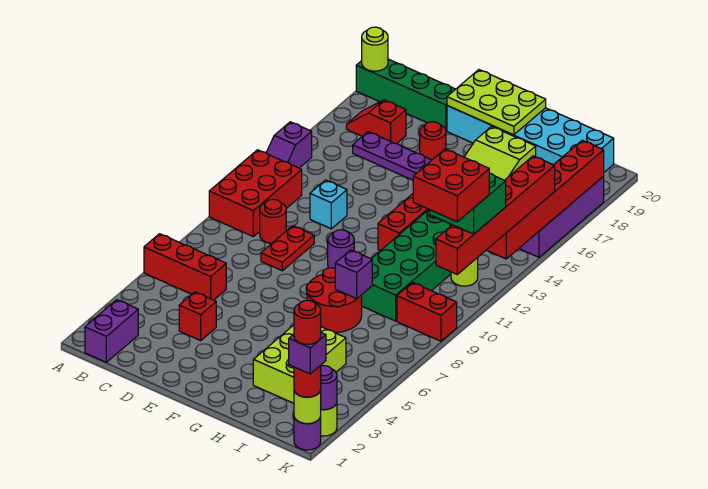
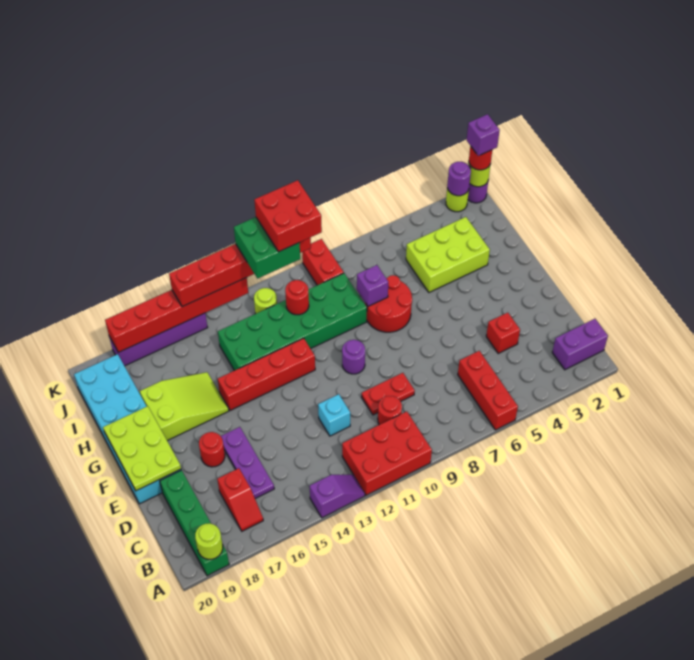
red 1x1 round brick [294,300,321,344] -> red 1x1 round brick moved to [285,280,309,315]

